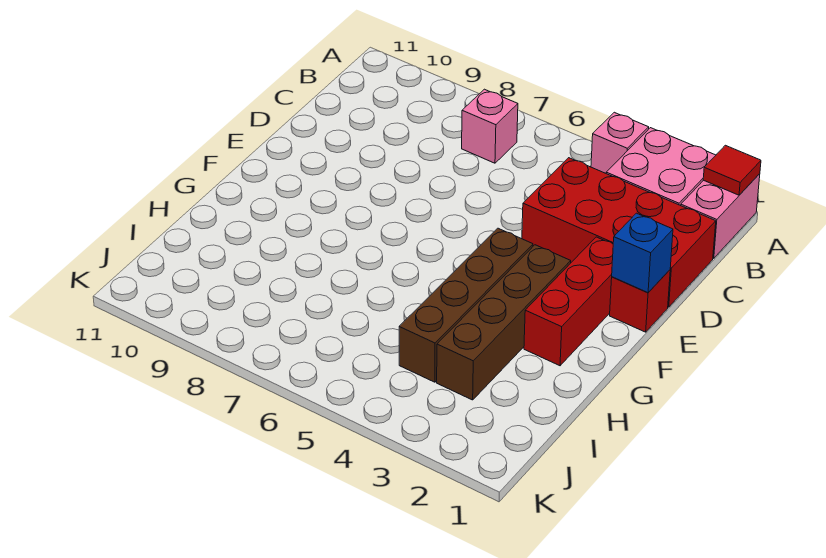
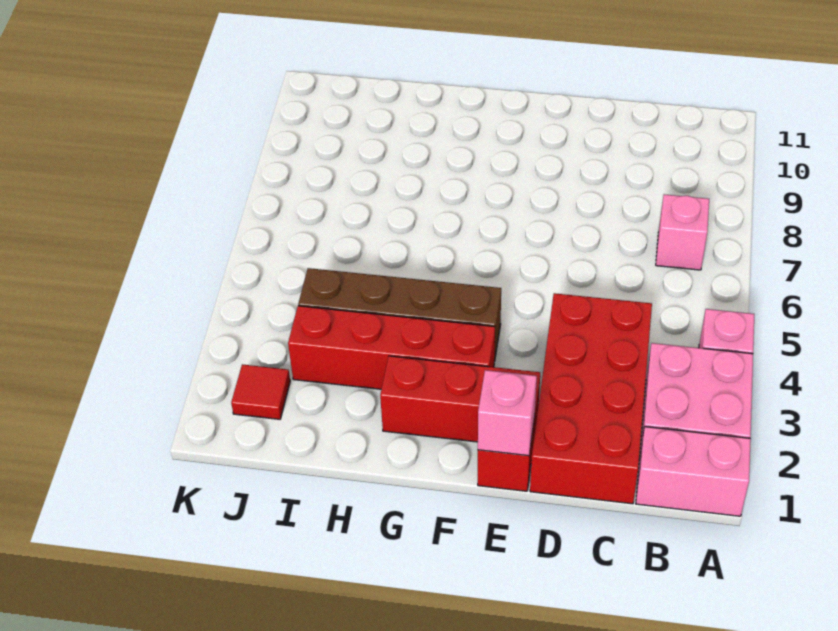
red 1x1 tile [703,145,761,195] -> red 1x1 tile moved to [231,364,290,419]
blue 1x1 brick [612,213,673,293] -> pink 1x1 brick [478,370,537,456]
brown 1x4 brick [437,245,571,400] -> red 1x4 brick [288,306,495,389]

